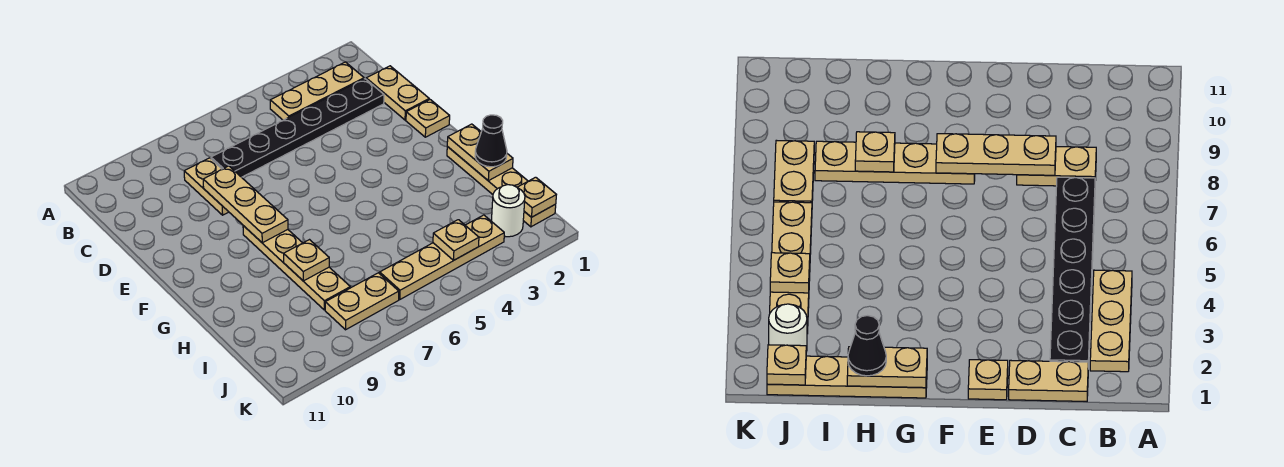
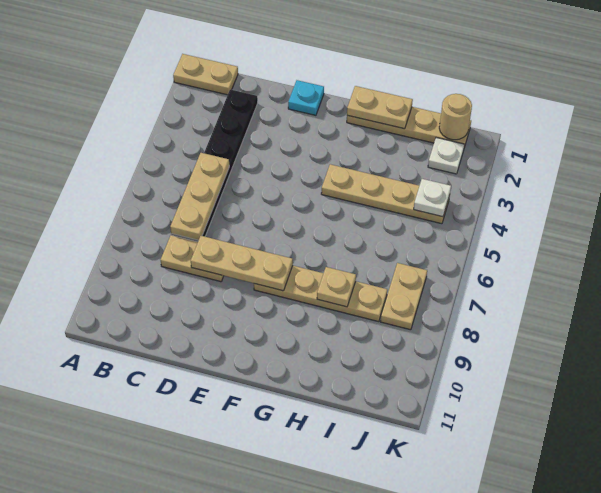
tan 1x3 plate [270,62,364,120] -> tan 1x3 plate moved to [170,153,229,240]
tan 1x2 plate [366,66,429,120] -> tan 1x2 plate moved to [173,54,238,95]
tan 1x1 plate [406,100,450,137] -> cyan 1x1 plate [288,80,324,115]
black 1x1 cone [475,115,507,167] -> none
tan 1x1 plate [517,177,556,217] -> tan 1x1 round brick [439,94,472,140]
white 1x1 round brick [491,185,525,237] -> white 1x1 plate [428,138,464,174]
tan 1x4 plate [380,215,504,299] -> tan 1x4 plate turned to [321,164,450,224]
tan 1x1 plate [433,220,479,261] -> white 1x1 plate [414,179,451,217]

